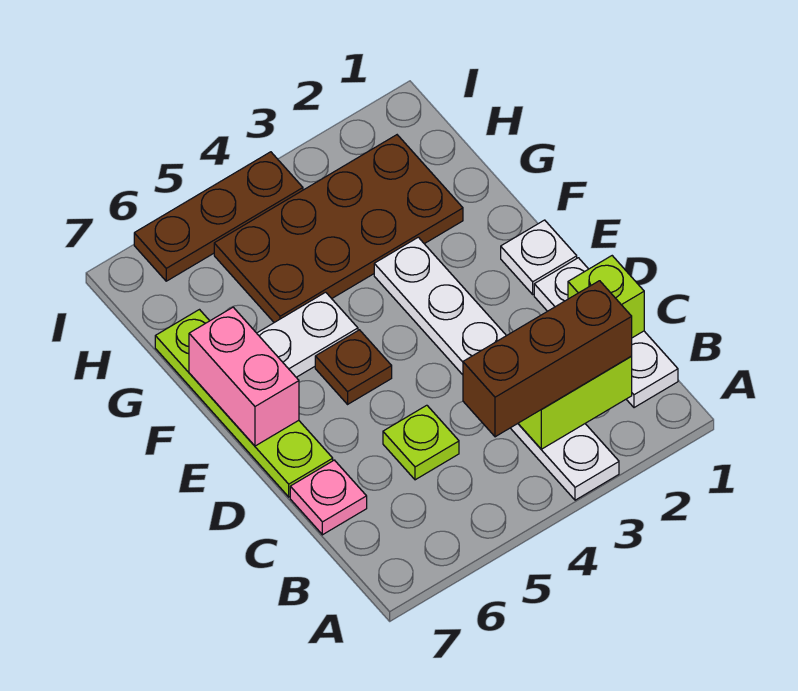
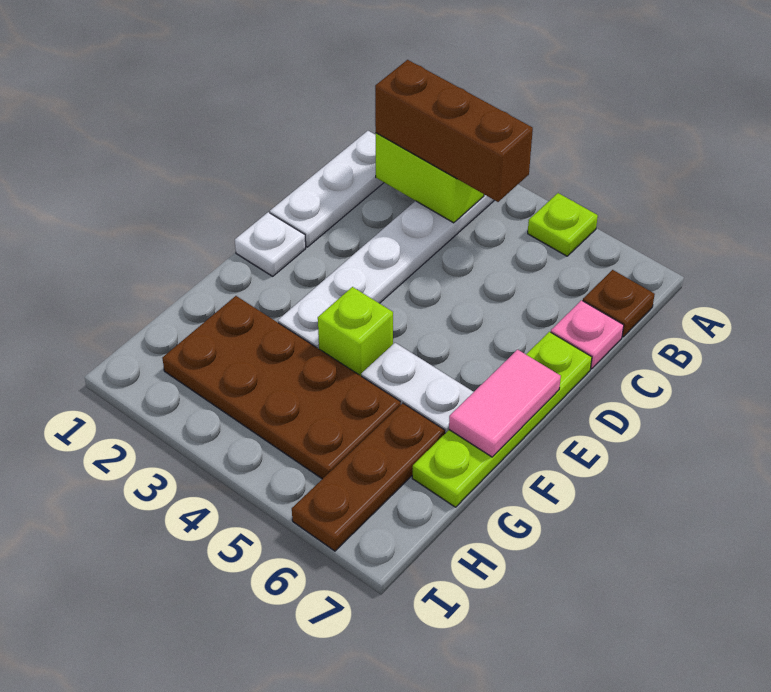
lime 1x1 brick [568,256,644,338] -> lime 1x1 brick moved to [318,287,393,376]
lime 1x1 plate [383,405,459,480] -> lime 1x1 plate moved to [528,193,598,256]
brown 1x1 plate [315,330,392,404] -> brown 1x1 plate moved to [583,270,655,337]
pink 1x2 brick [189,307,299,446] -> pink 1x2 tile [449,350,561,457]
brown 1x3 plate [134,152,303,281] -> brown 1x3 plate turned to [292,403,445,551]

